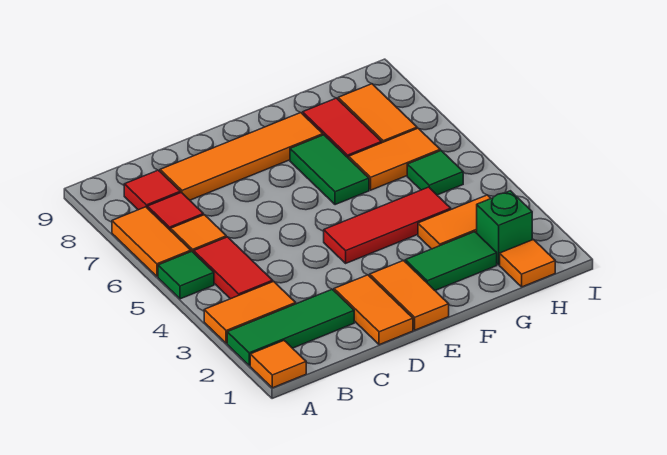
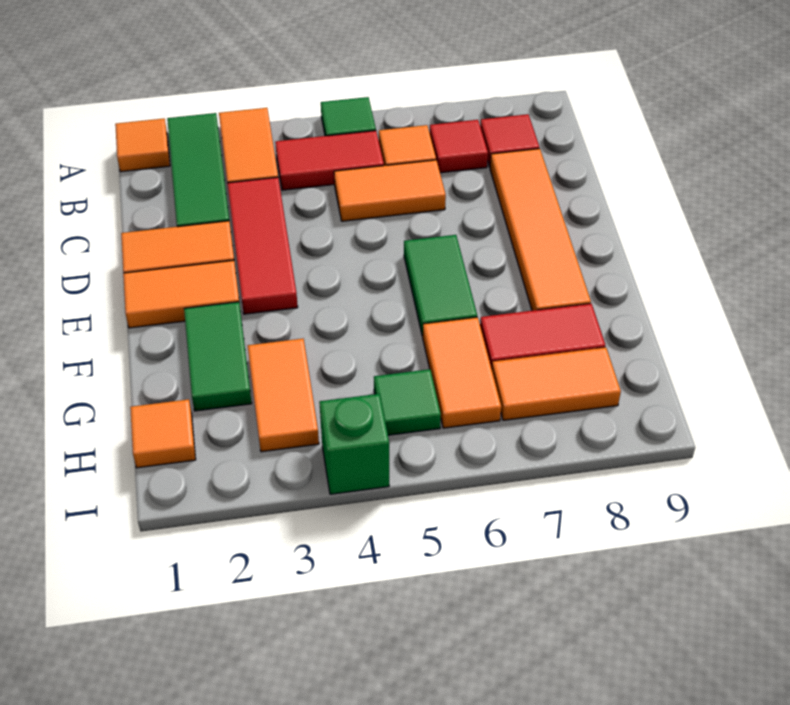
orange 1x2 tile [112,207,191,277] -> orange 1x2 tile moved to [334,160,446,221]
red 1x3 tile [324,187,451,263] -> red 1x3 tile moved to [227,177,298,314]
green 1x2 tile [290,135,369,205] -> green 1x2 tile turned to [404,235,477,336]
green 1x1 brick [477,191,532,265] -> green 1x1 brick moved to [319,394,389,494]

